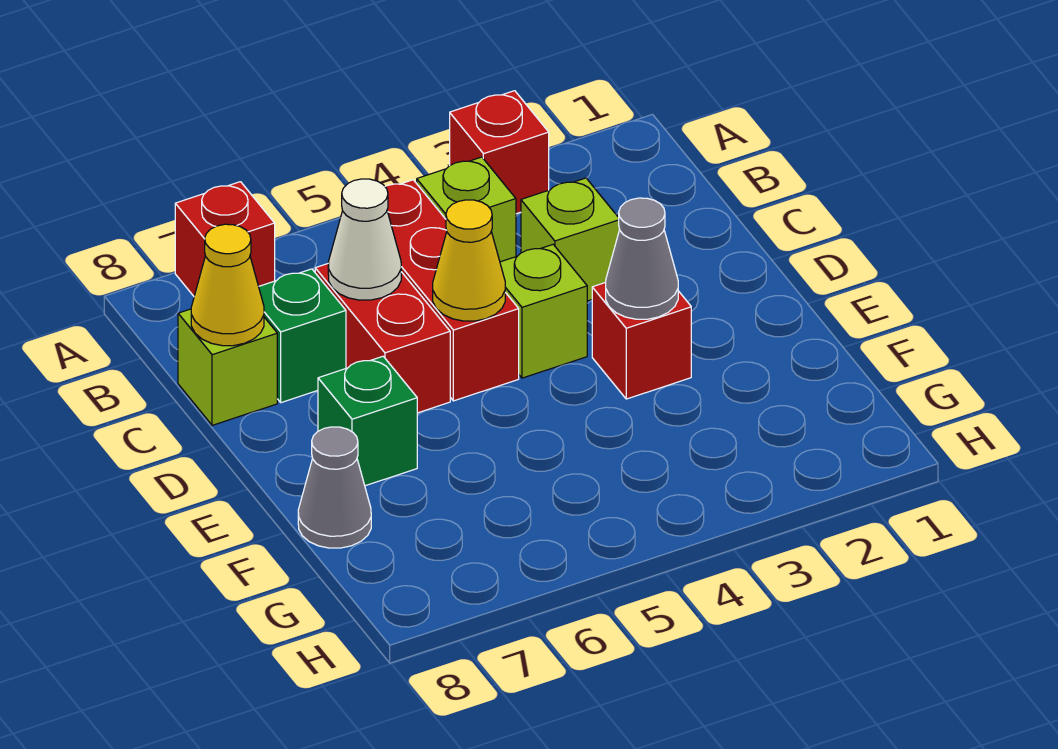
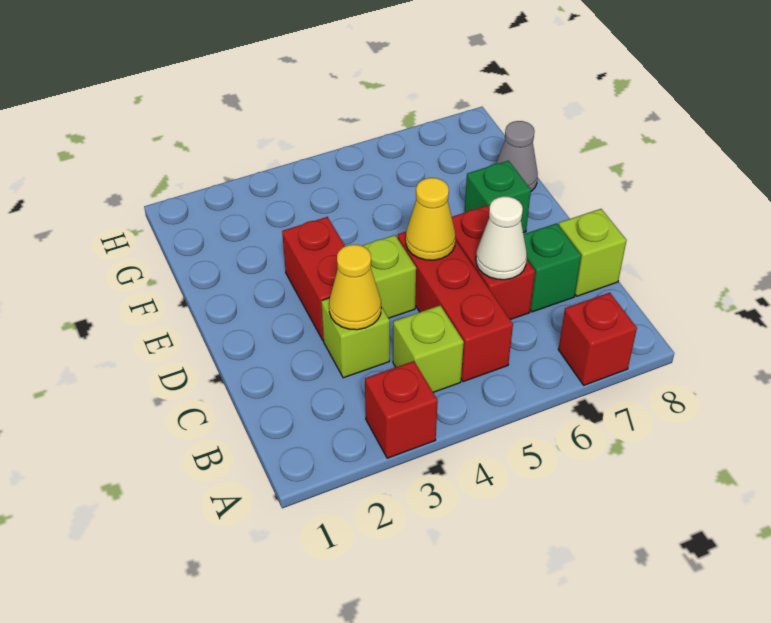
yellow 1x1 cone [191,224,264,346] -> yellow 1x1 cone moved to [329,245,381,330]
red 1x1 brick [592,282,691,399] -> red 1x2 brick [282,217,345,340]
grey 1x1 cone [606,198,678,319] -> none

